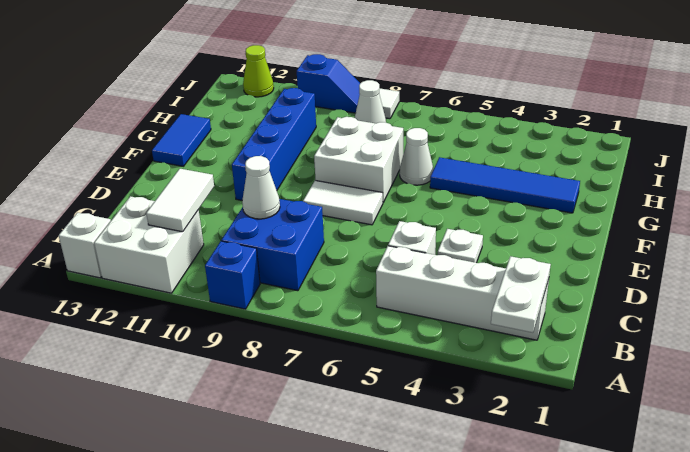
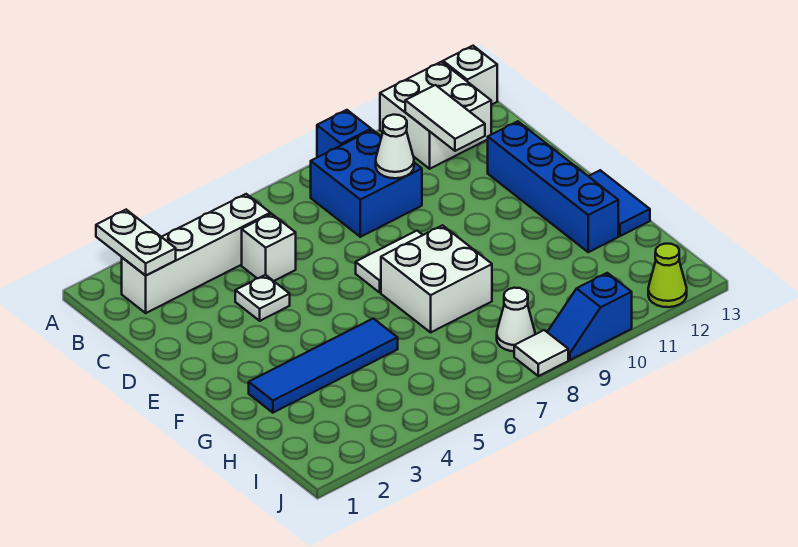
blue 1x4 brick [232,88,316,200] -> blue 1x4 brick moved to [488,121,618,252]
white 1x1 cone [400,128,434,185] -> none

